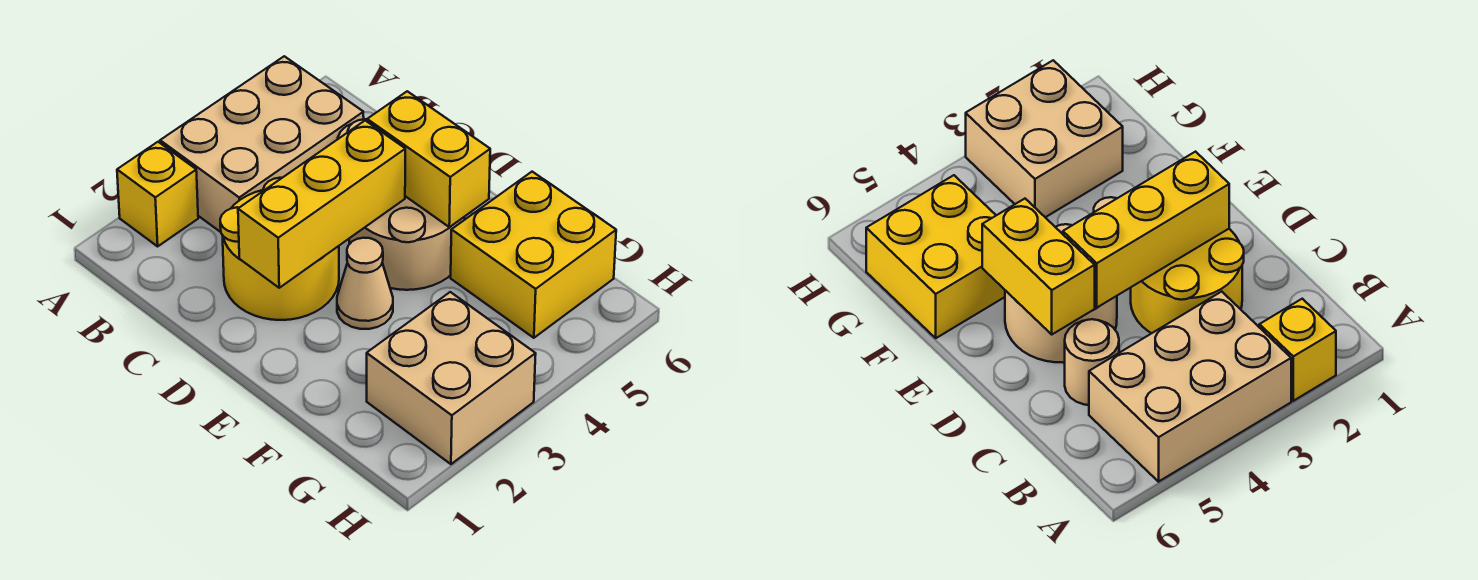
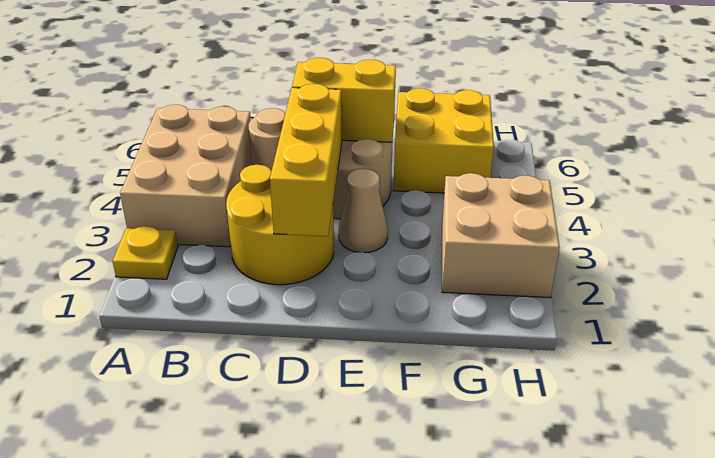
yellow 1x1 brick [117,142,198,246] -> yellow 1x1 plate [113,226,178,279]

